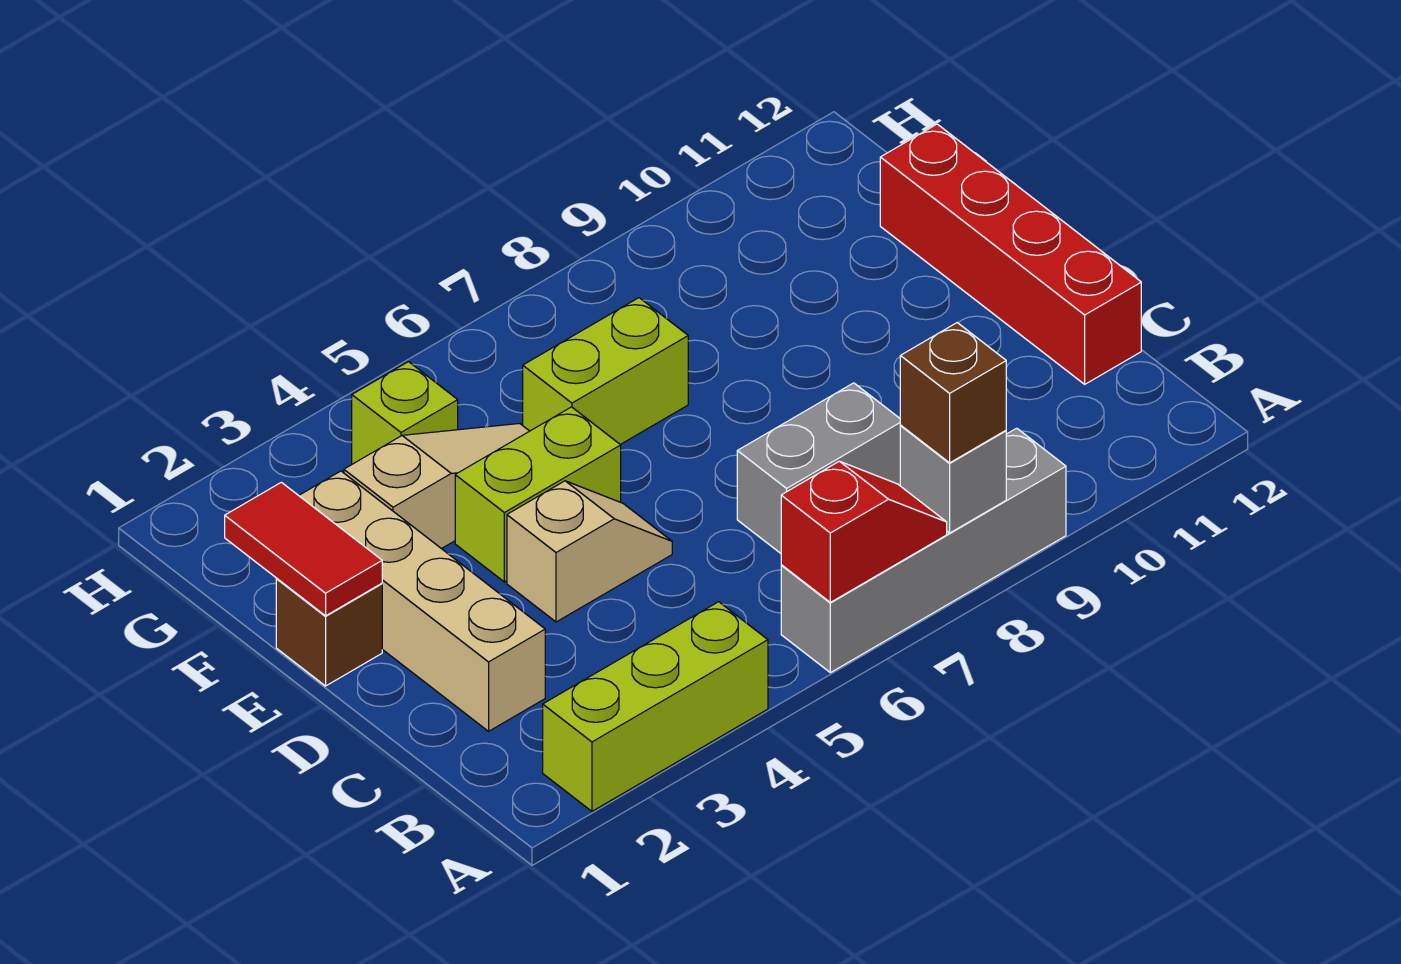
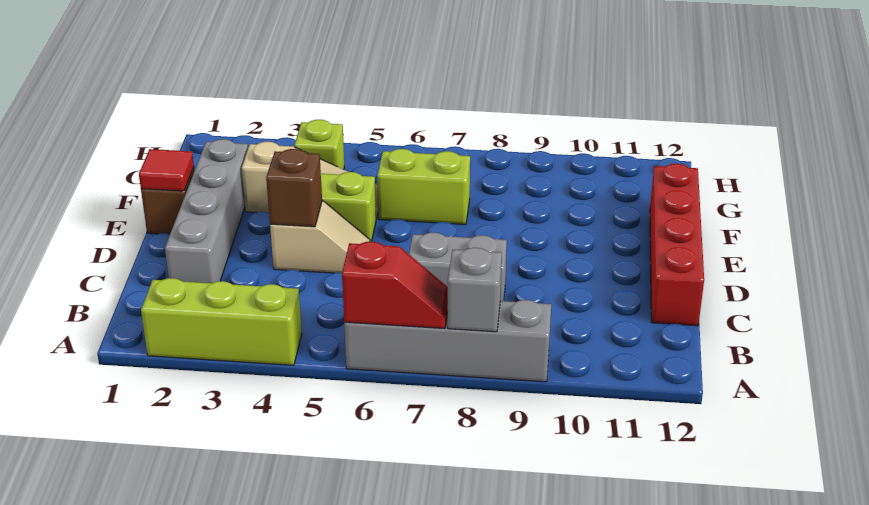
brown 1x1 brick [900,323,1006,463] -> brown 1x1 brick moved to [266,149,322,227]
tan 1x4 brick [299,471,545,731] -> grey 1x4 brick [165,139,248,283]
red 1x2 tile [225,482,382,616] -> red 1x1 tile [139,149,194,191]

